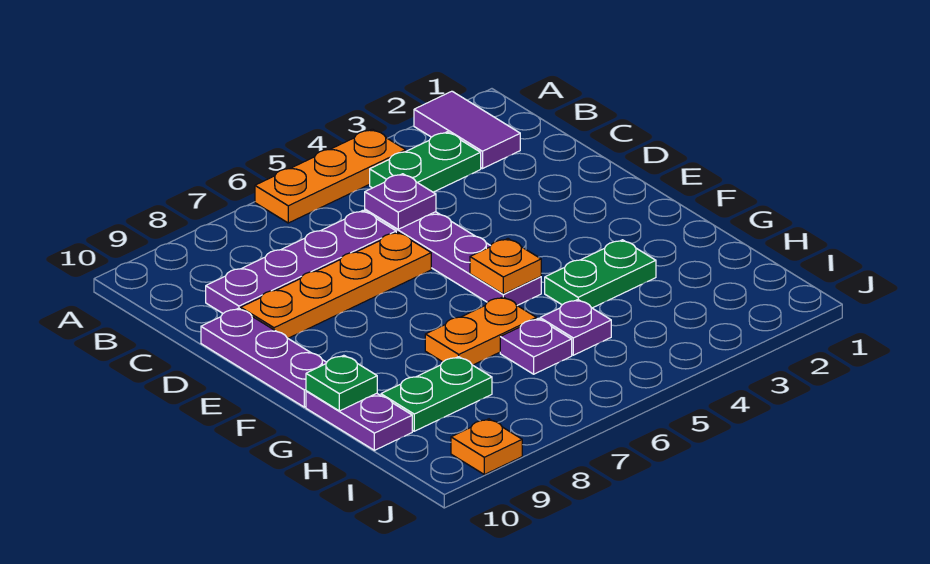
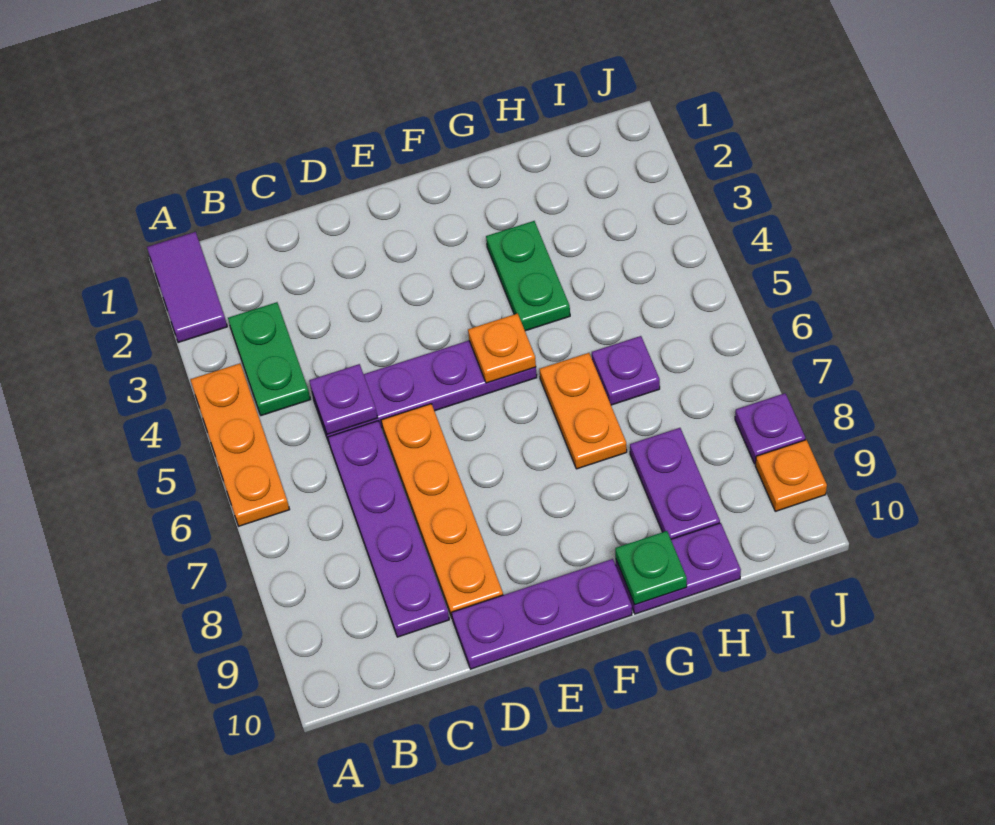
purple 1x2 tile [414,91,520,168] -> purple 1x2 tile turned to [147,232,227,343]
purple 1x1 plate [540,300,611,355] -> purple 1x1 plate moved to [735,393,805,464]
green 1x2 plate [381,357,492,431] -> purple 1x2 plate [630,428,720,539]

